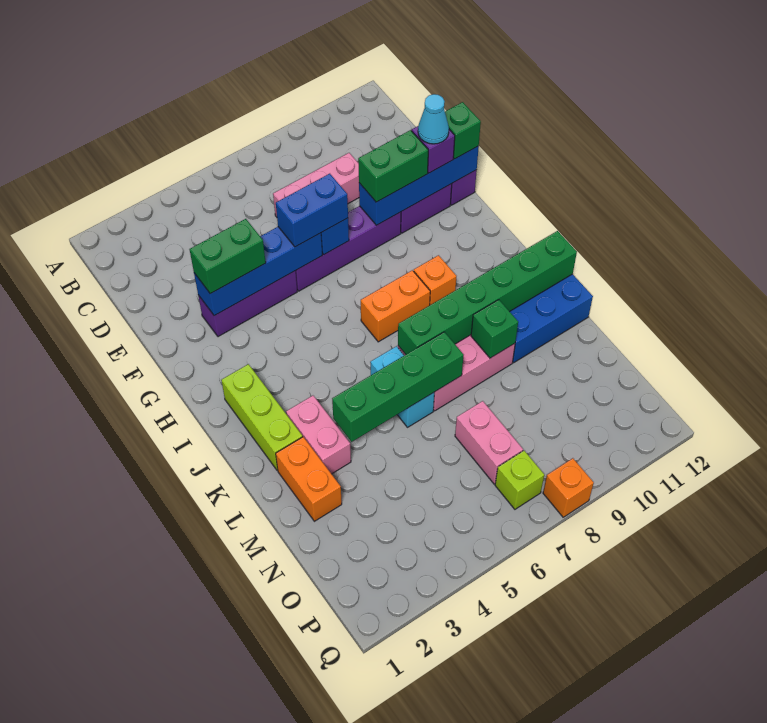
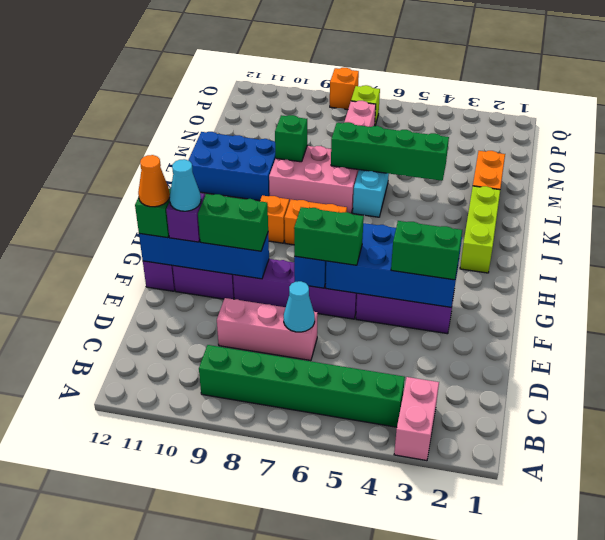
none -> cyan 1x1 cone [284,281,315,332]
blue 1x4 brick [194,227,322,316] -> blue 2x4 brick [326,223,462,307]
blue 1x2 brick [276,174,348,247] -> green 1x2 brick [294,207,364,265]
none -> orange 1x1 cone [138,155,170,207]
pink 1x2 brick [286,396,351,474] -> pink 1x2 brick moved to [394,377,439,461]
green 1x6 brick [398,231,577,355] -> green 1x6 brick moved to [199,345,405,427]

